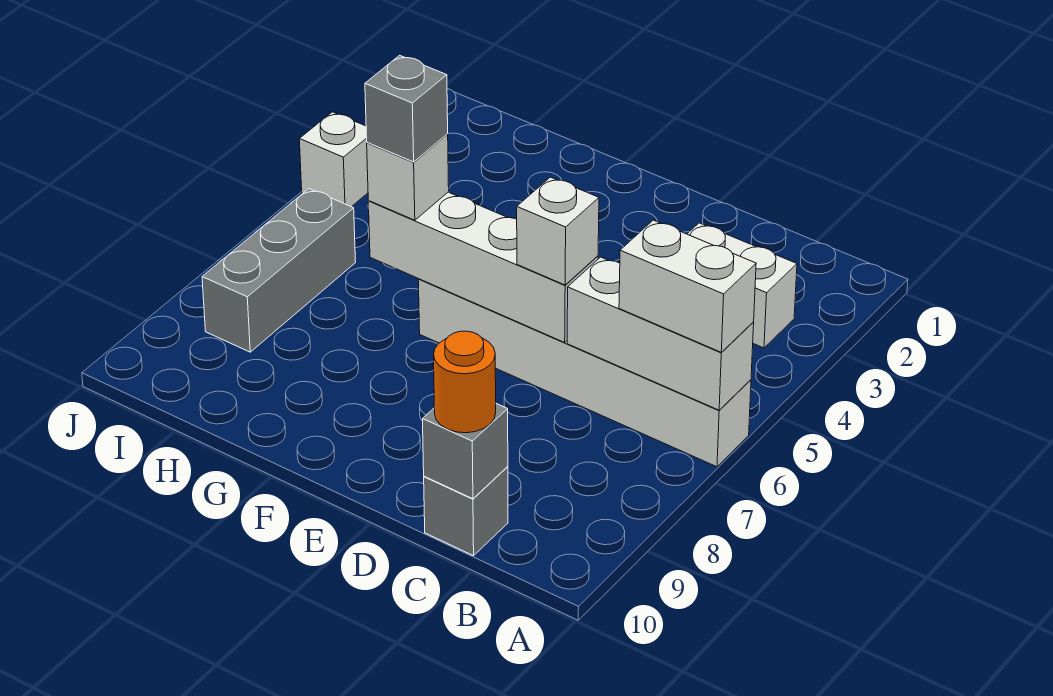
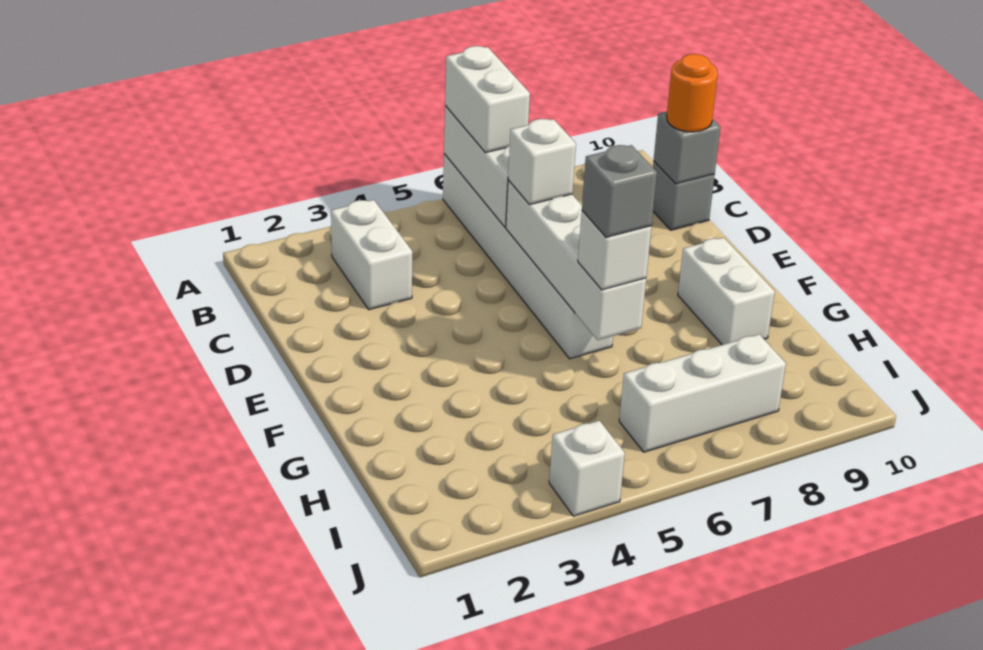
none -> white 1x2 brick [678,238,775,345]
grey 1x3 brick [202,189,356,352] -> white 1x3 brick [619,334,786,452]

